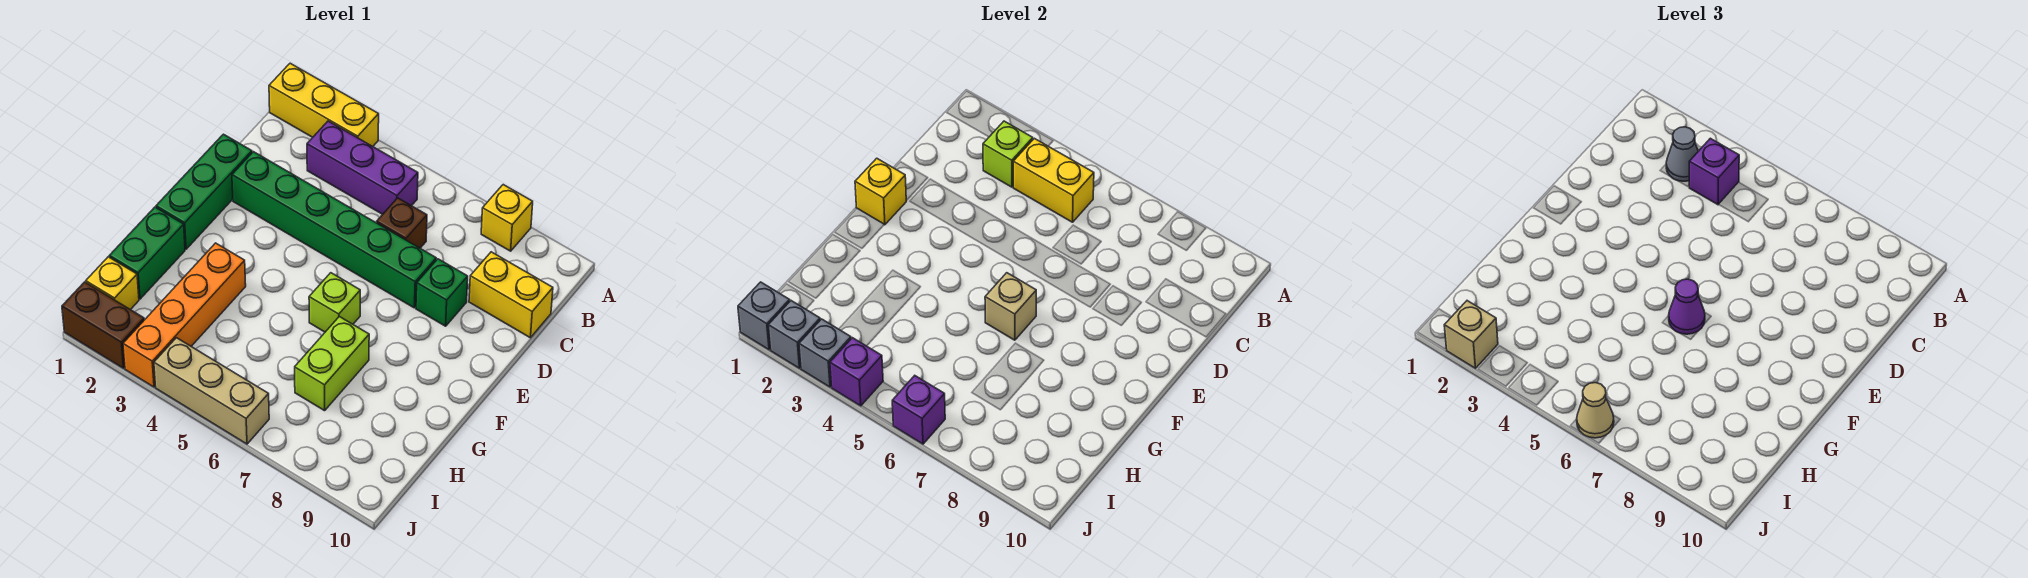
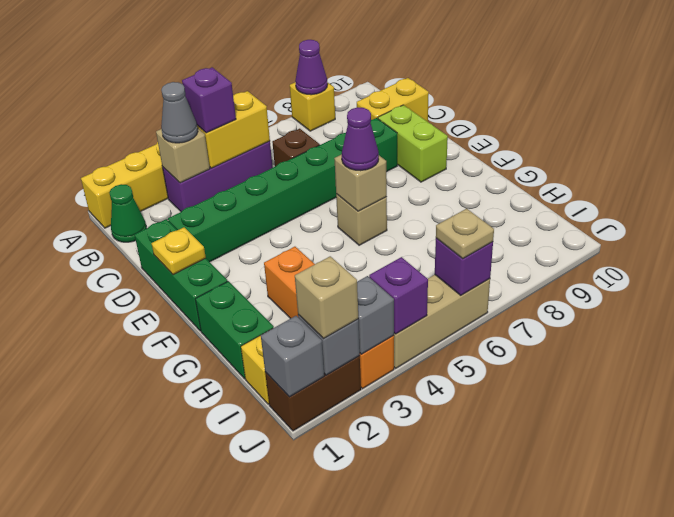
none -> purple 1x1 cone [295,40,328,95]
none -> green 1x1 cone [109,184,146,242]
lime 1x1 brick [983,121,1033,187] -> tan 1x1 brick [156,128,210,183]
yellow 1x1 brick [855,158,906,225] -> yellow 1x1 plate [152,227,206,275]
lime 1x1 brick [309,273,360,332] -> tan 1x1 brick [336,194,387,245]
lime 1x2 brick [295,316,369,411] -> lime 1x2 brick moved to [378,105,448,182]
tan 1x1 cone [1577,383,1614,438] -> tan 1x1 plate [436,209,494,259]

